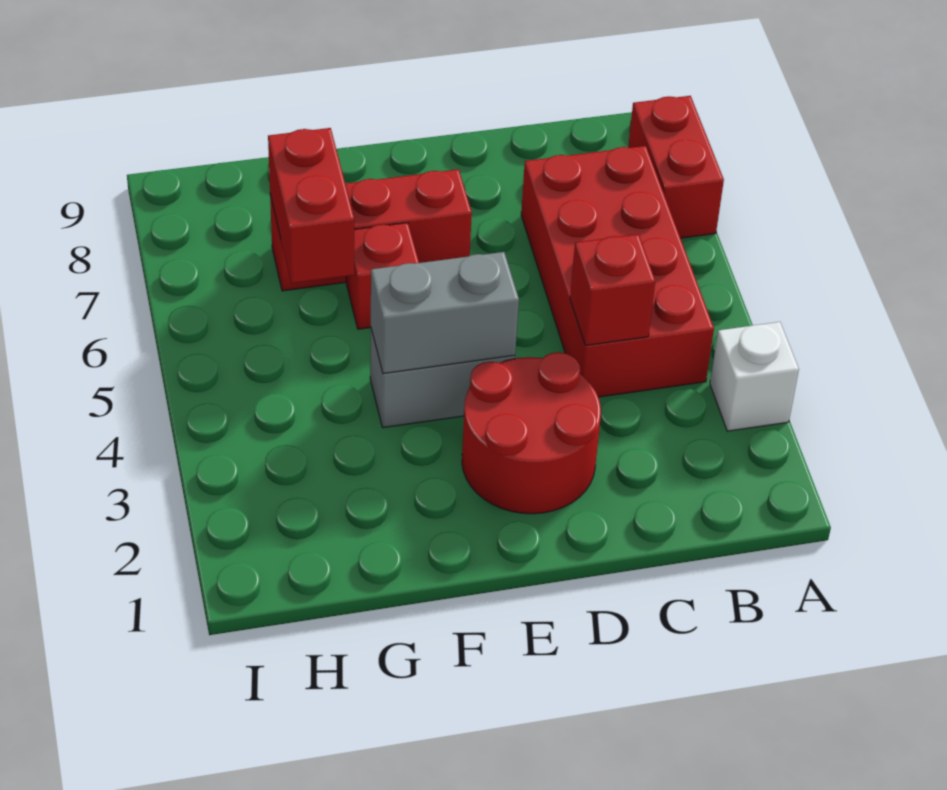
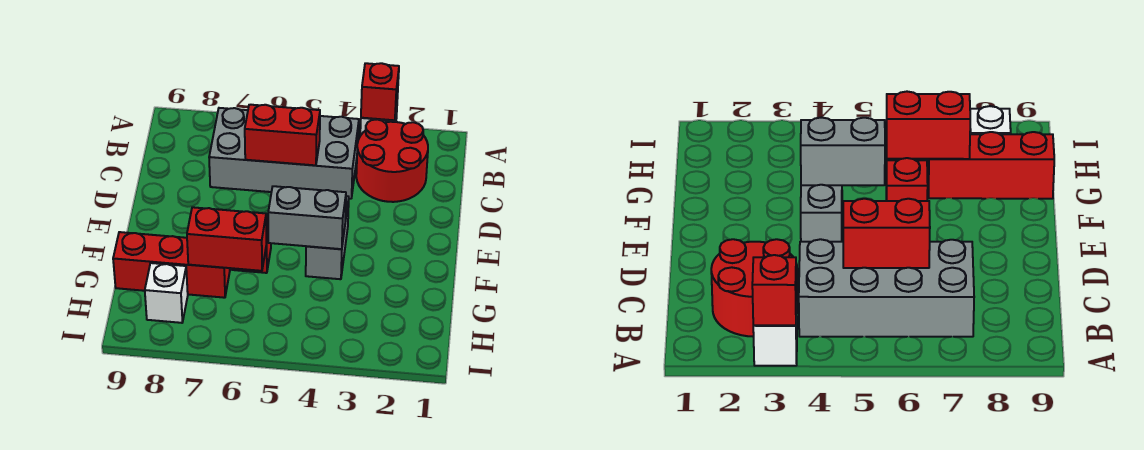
red 1x2 brick [628,96,724,238] -> red 1x2 brick moved to [245,105,320,165]
red 2x4 brick [521,146,714,397] -> grey 2x4 brick [209,108,359,199]
red 1x1 brick [570,234,655,346] -> red 1x1 brick moved to [361,63,399,120]
red 2x2 round brick [462,352,601,514] -> red 2x2 round brick moved to [356,119,428,202]
grey 1x2 brick [371,252,519,374] -> grey 1x2 brick turned to [268,186,346,249]
red 1x3 brick [270,169,472,291] -> red 1x3 brick turned to [113,232,230,298]
none -> white 1x1 brick [145,263,188,323]

